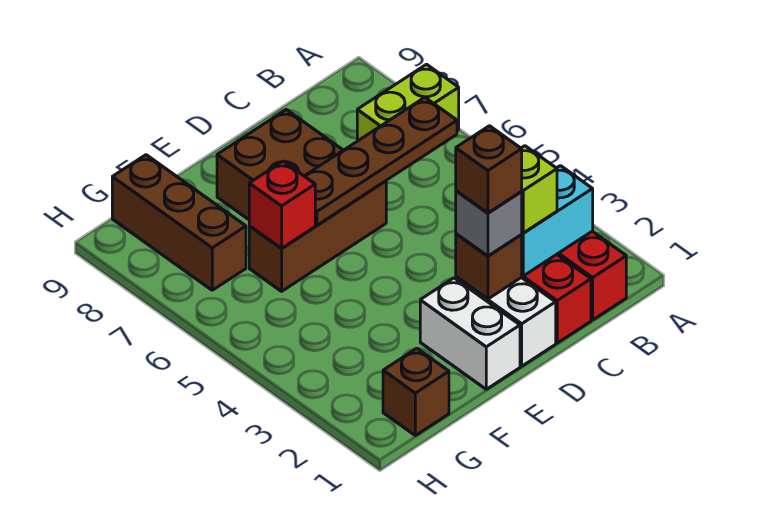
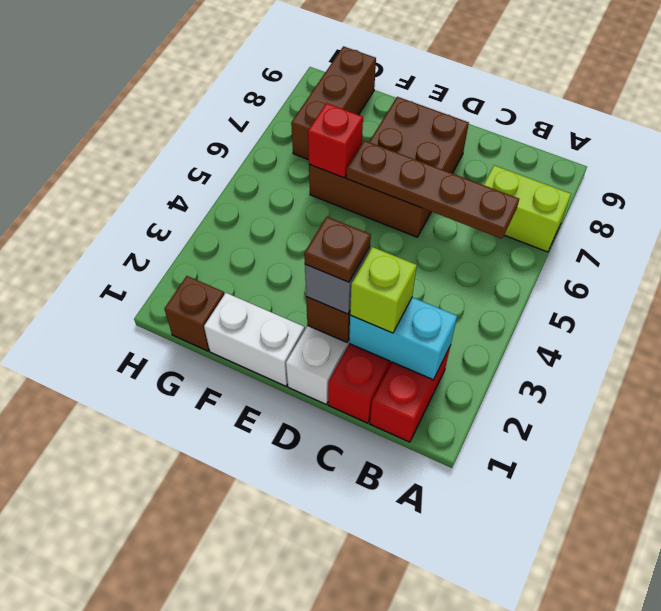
brown 1x1 brick [456,126,522,213] -> brown 1x1 plate [304,217,371,282]
white 1x2 brick [420,278,520,389] -> white 1x2 brick turned to [204,293,305,386]

